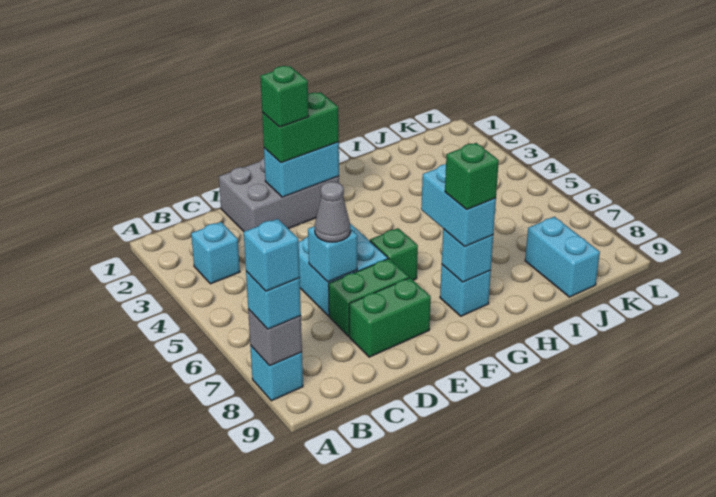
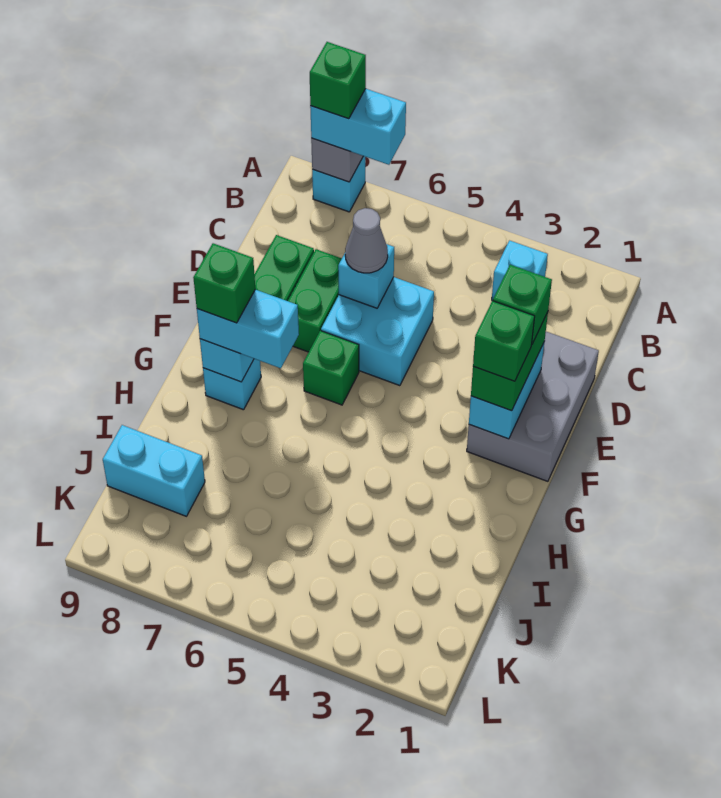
cyan 1x1 brick [246,271,301,329] -> cyan 1x2 brick [310,89,406,165]
cyan 1x1 brick [244,219,300,291] -> green 1x1 brick [310,42,366,119]
none -> green 1x1 brick [473,301,535,381]

